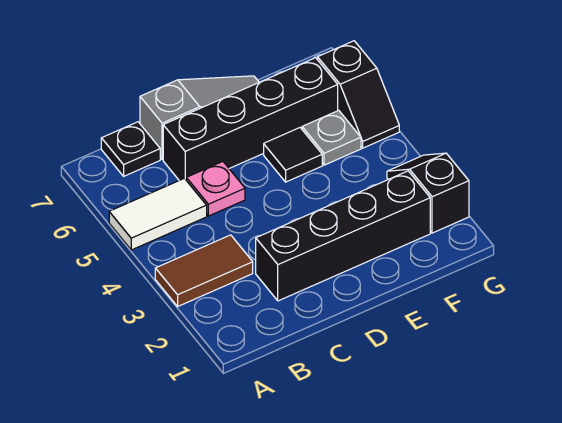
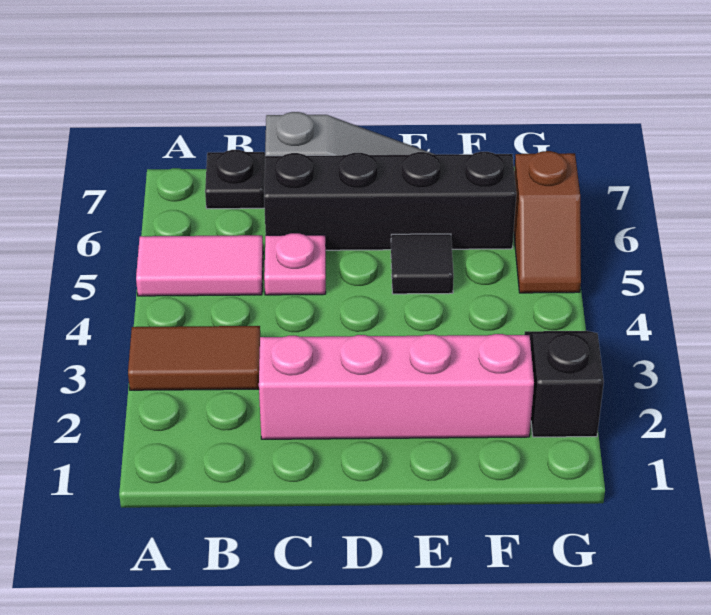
white 1x2 tile [109,178,207,250] -> pink 1x2 tile [136,235,263,296]
black 1x4 brick [256,171,430,301] -> pink 1x4 brick [259,334,534,439]
grey 1x1 plate [302,110,361,165] -> none
black 1x2 slope [318,41,399,148] -> brown 1x2 slope [514,151,581,293]

